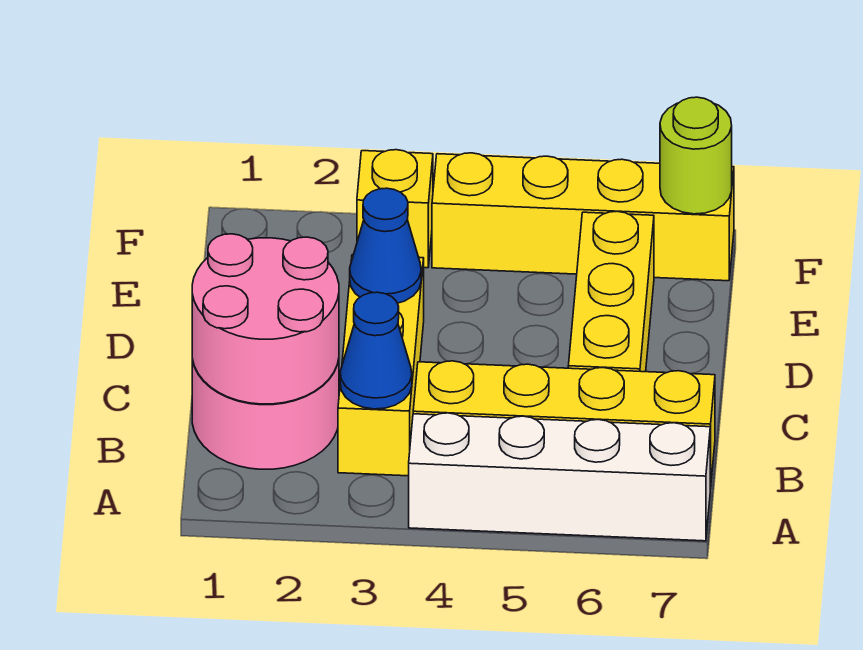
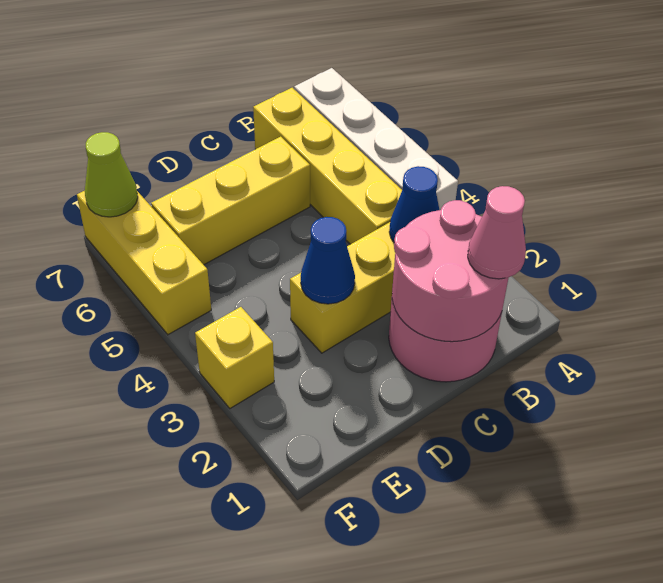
none -> pink 1x1 cone [468,186,526,279]
yellow 1x4 brick [432,153,734,281] -> yellow 1x3 brick [77,191,211,335]
lime 1x1 round brick [660,97,732,214] -> lime 1x1 cone [85,132,138,217]

